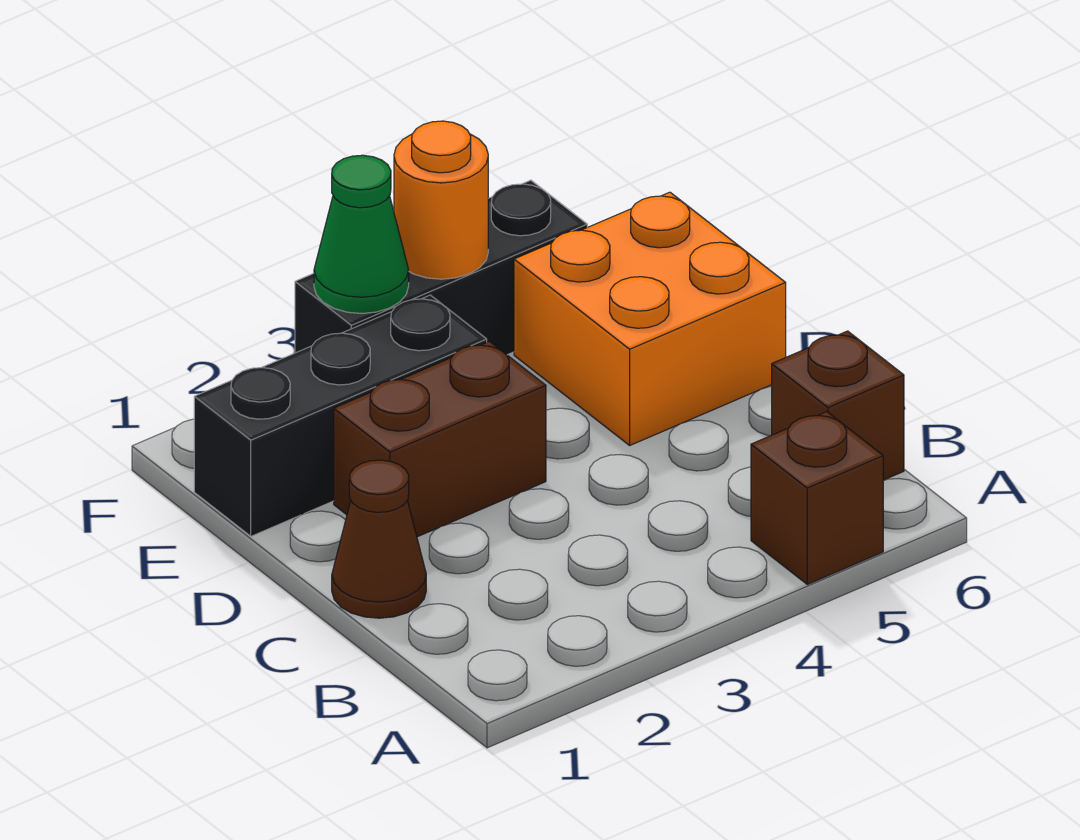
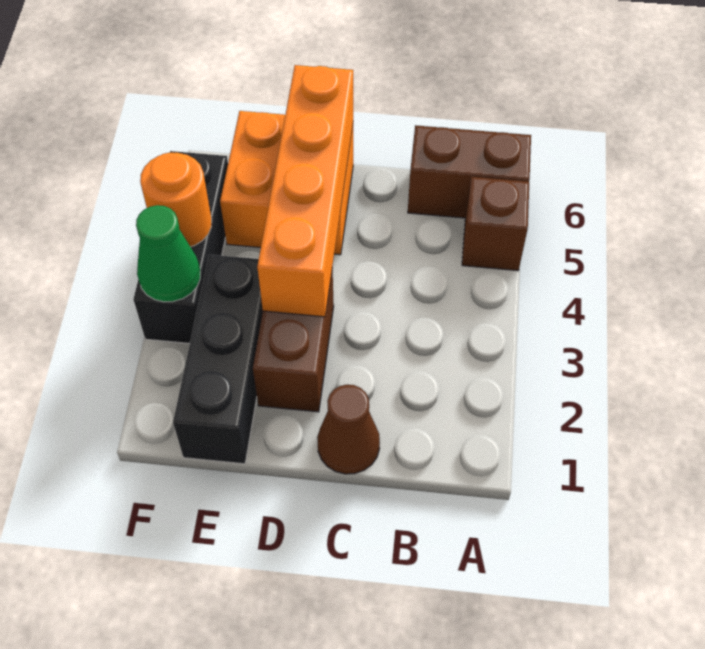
brown 1x1 brick [772,331,904,480] -> brown 1x2 brick [408,125,531,218]
none -> orange 1x4 brick [257,65,353,317]

